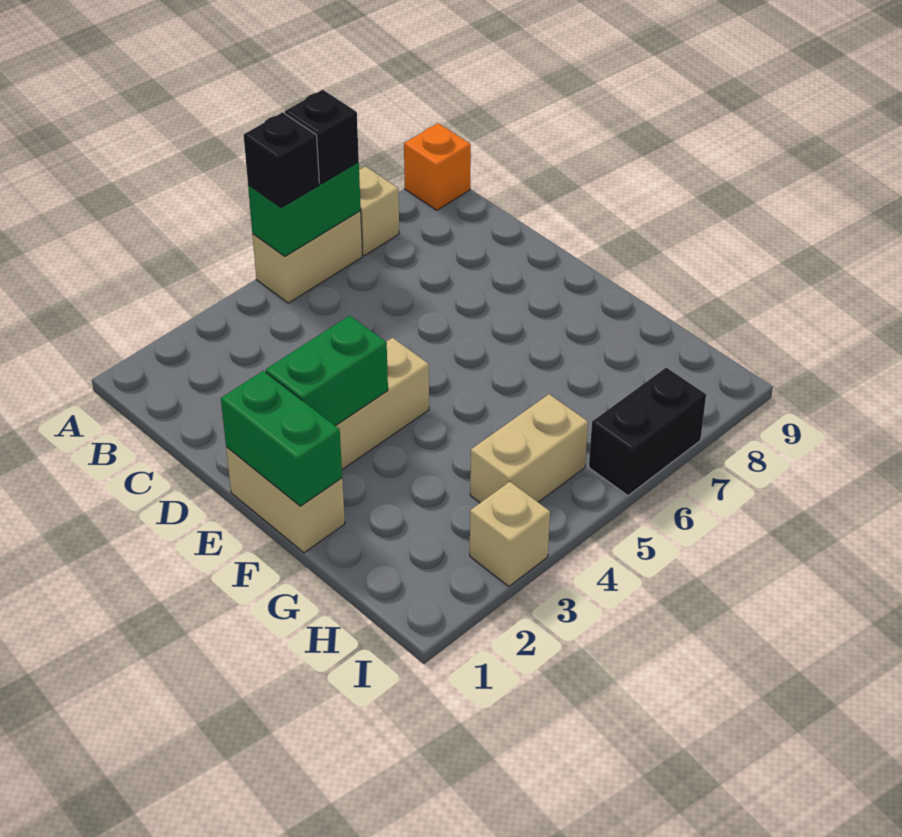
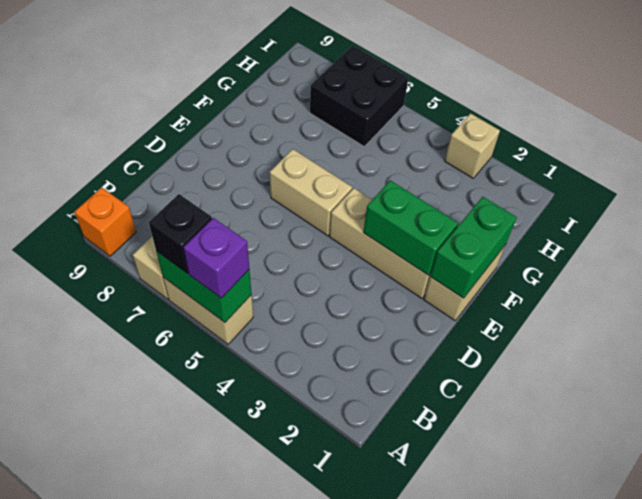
black 1x1 brick [244,112,319,208] -> purple 1x1 brick [184,218,249,298]
tan 1x2 brick [470,394,588,503] -> tan 1x2 brick moved to [270,149,352,236]
black 1x2 brick [589,368,706,496] -> black 2x2 brick [310,45,408,147]

